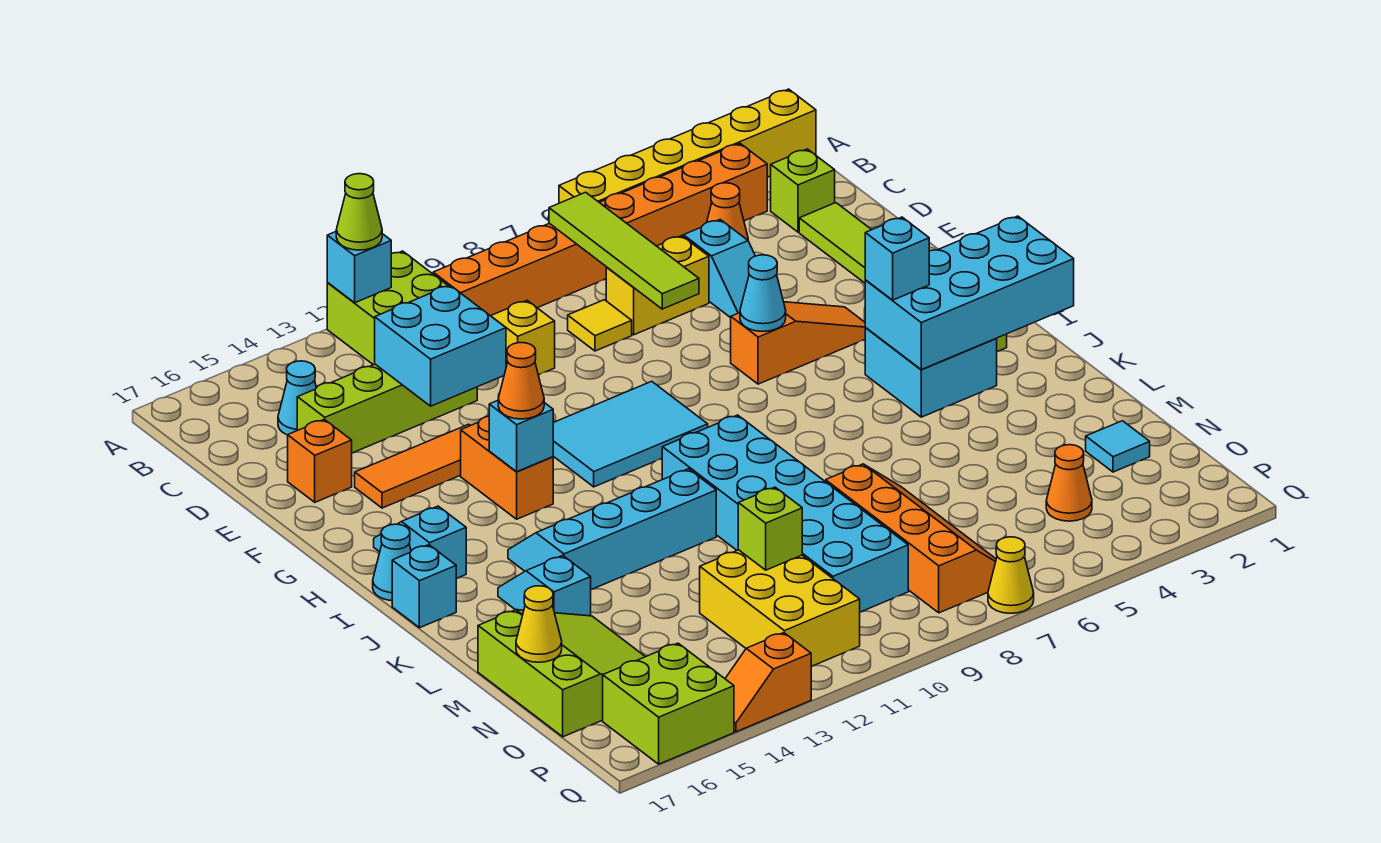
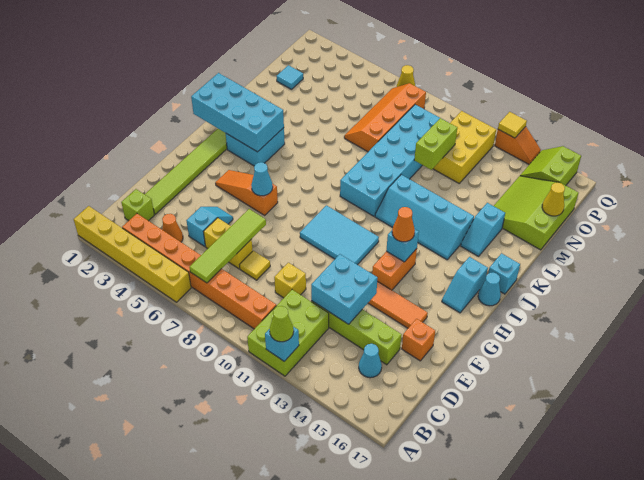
cyan 1x1 brick [865,217,929,300] -> none
lime 1x1 brick [738,487,802,570] -> lime 1x2 brick [414,118,457,170]
orange 1x1 cone [1046,445,1092,521] -> none
lime 2x2 brick [603,643,734,764] -> lime 2x2 slope [520,146,581,185]
none -> yellow 1x1 tile [498,112,527,138]

